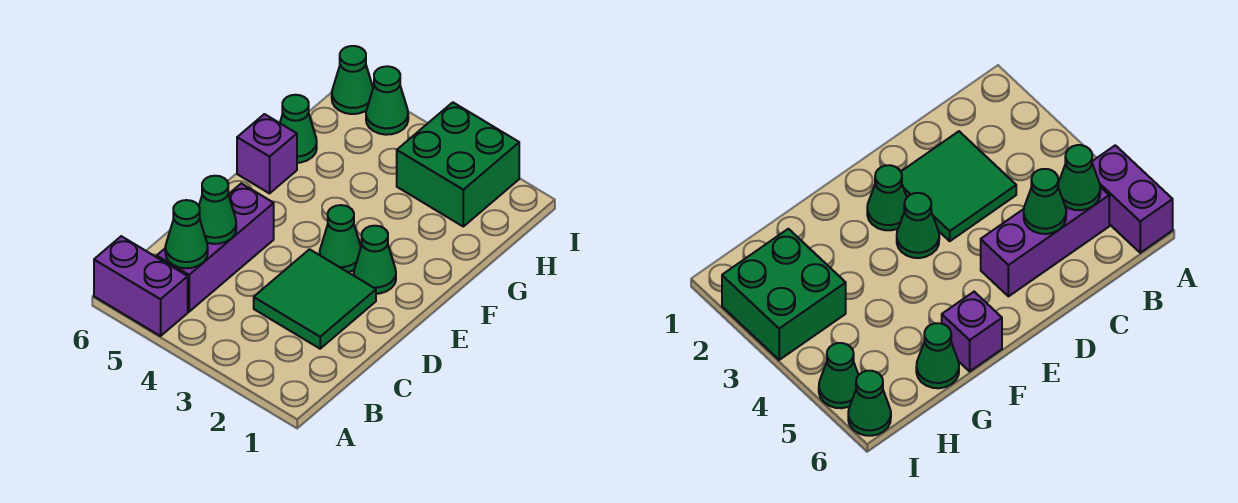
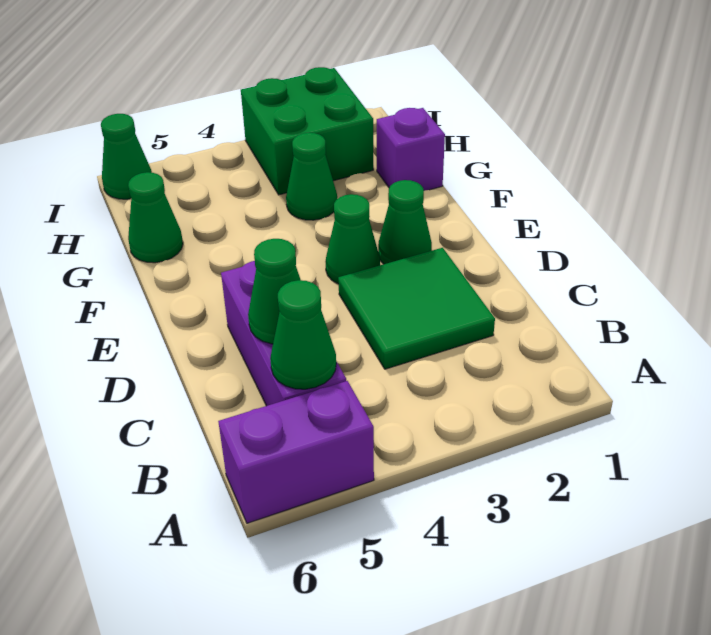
purple 1x1 brick [237,114,297,193] -> purple 1x1 brick moved to [377,108,445,191]
green 1x1 cone [366,66,408,135] -> green 1x1 cone moved to [286,133,337,220]

